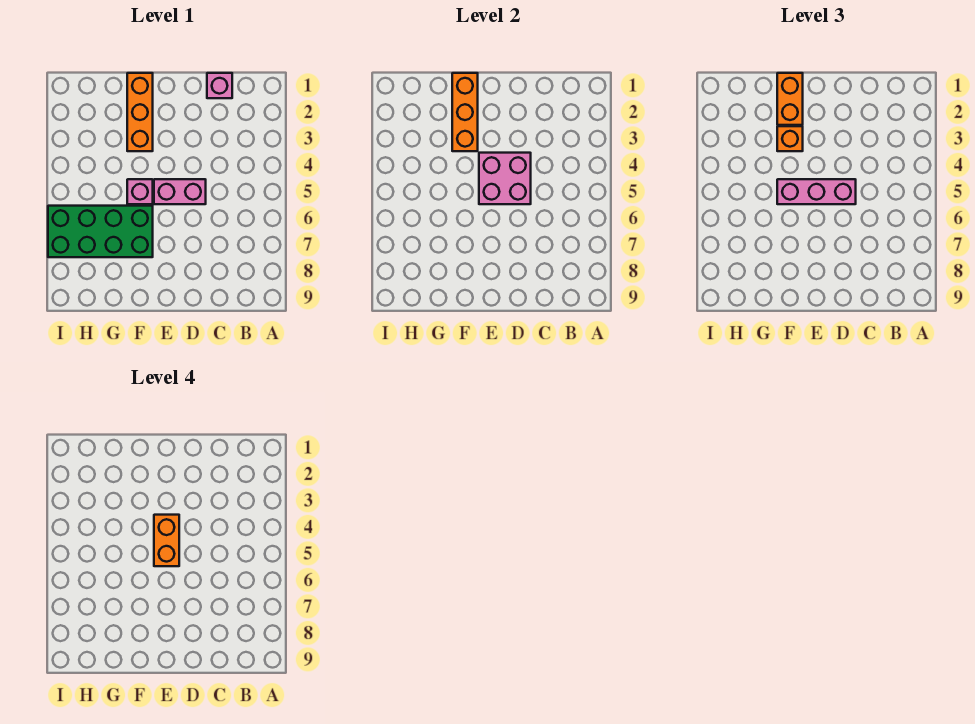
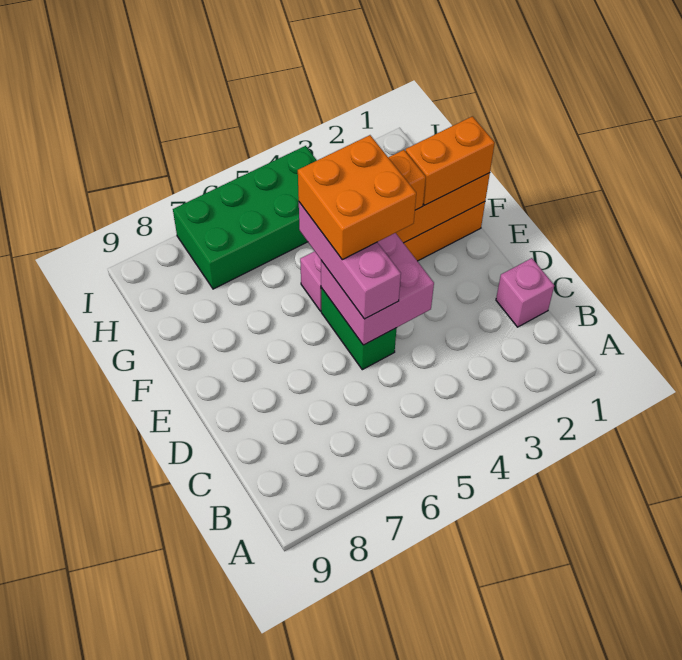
pink 1x2 brick [154,179,206,204] -> green 1x2 brick [321,288,396,370]
orange 1x2 brick [154,515,179,566] -> orange 2x2 brick [298,135,416,260]
green 2x4 brick [48,206,153,257] -> green 2x4 brick turned to [173,146,317,289]

